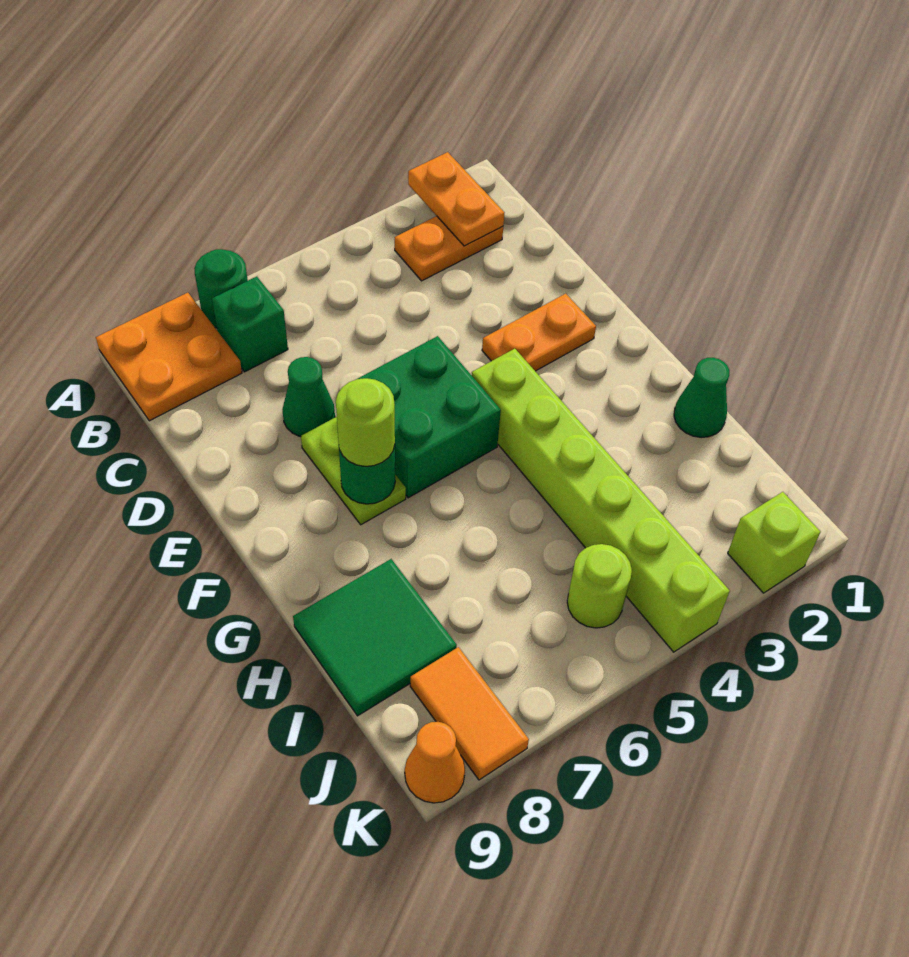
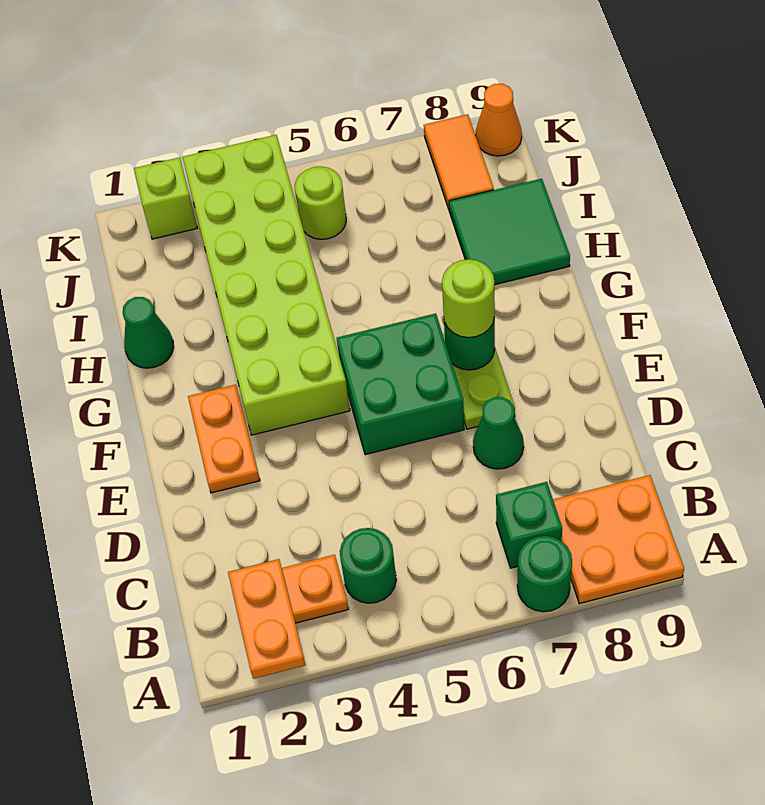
none -> green 1x1 round brick [340,528,396,603]
orange 1x2 plate [482,294,596,371] -> orange 1x2 plate turned to [188,385,260,493]
lime 1x6 brick [472,349,730,652] -> lime 2x6 brick [183,135,350,435]

